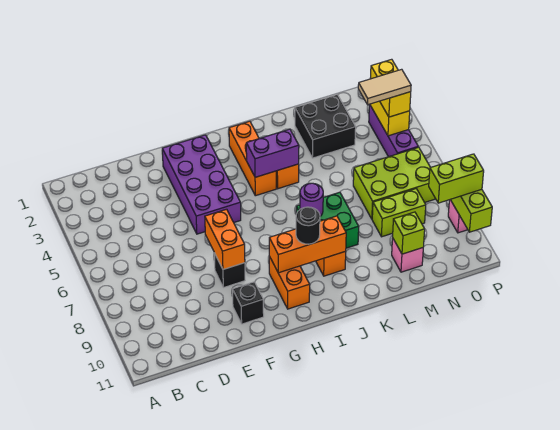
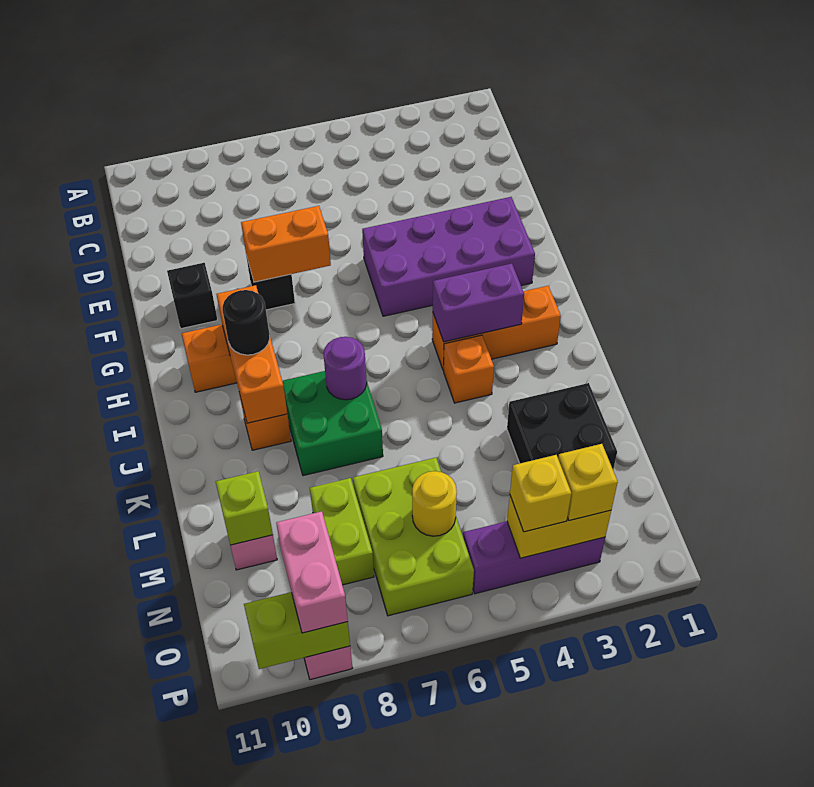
purple 1x2 brick [246,129,299,177] -> purple 1x2 brick turned to [433,264,524,342]
tan 1x2 tile [358,69,411,105] -> none
none -> yellow 1x1 round brick [412,471,457,536]
lime 1x2 brick [429,154,484,203] -> pink 1x2 brick [276,511,348,633]

